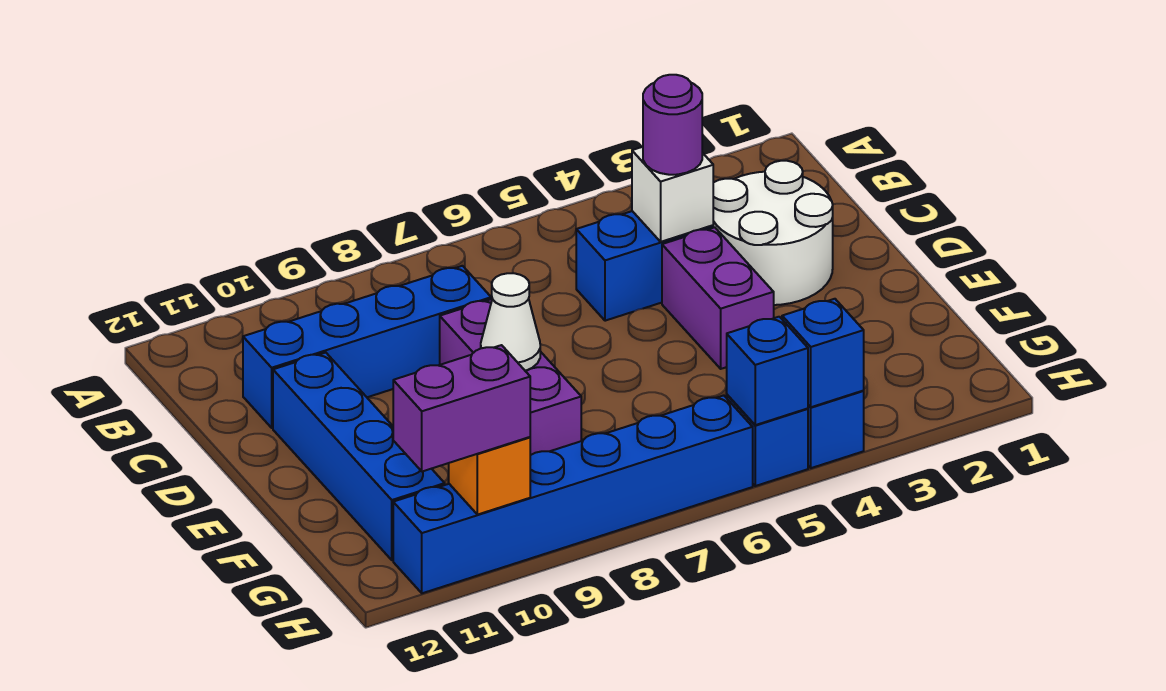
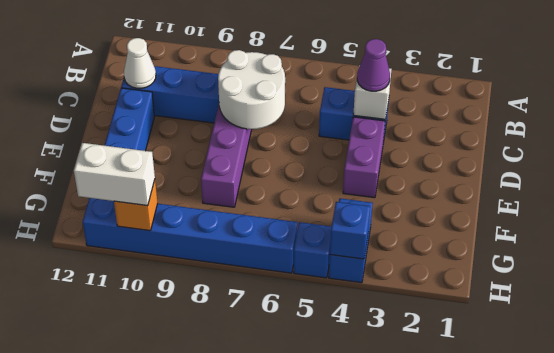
white 2x2 round brick [713,161,833,305] -> white 2x2 round brick moved to [218,50,285,129]
purple 1x1 round brick [643,75,702,175] -> purple 1x1 cone [357,39,390,91]
white 1x1 cone [481,273,540,371] -> white 1x1 cone moved to [124,38,156,88]
blue 1x1 brick [727,317,808,425] -> none
purple 1x2 brick [393,345,530,472] -> white 1x2 brick [74,143,155,206]

